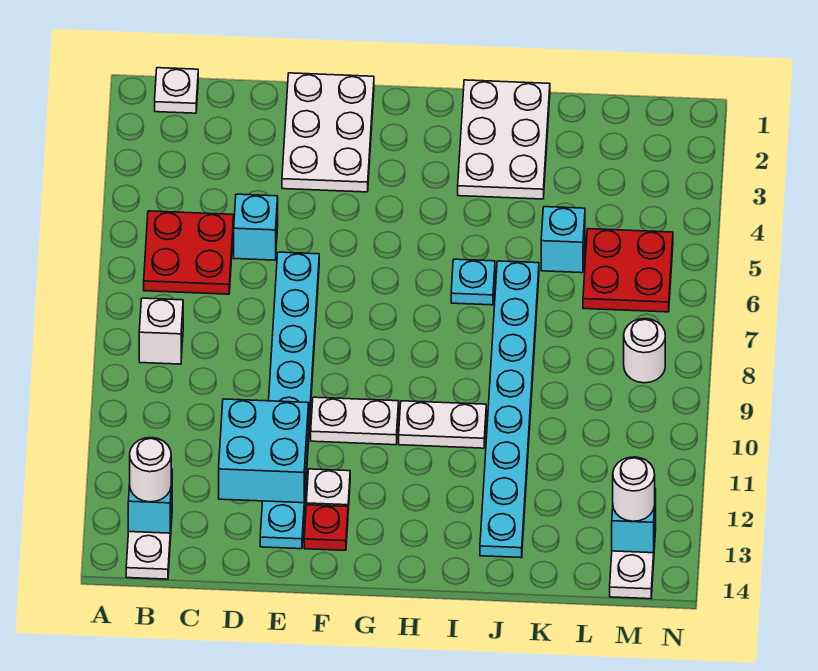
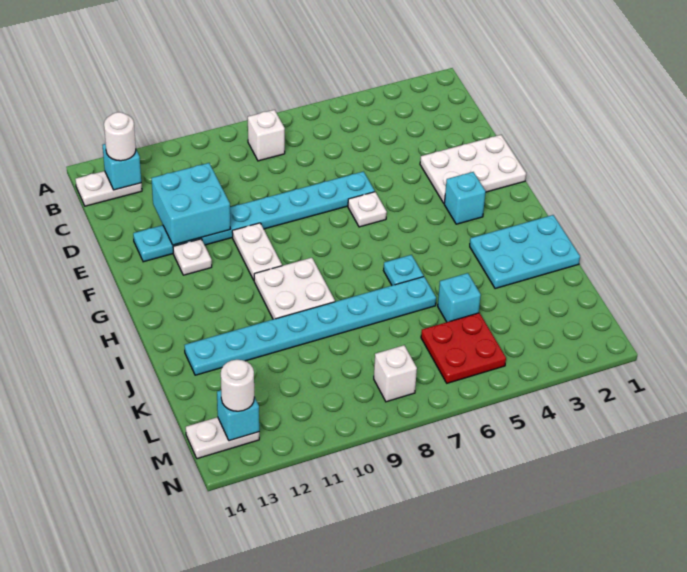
white 1x1 plate [155,68,198,113] -> white 1x1 plate moved to [348,192,387,227]
red 2x2 plate [144,211,234,294] -> none
cyan 1x1 brick [234,194,278,260] -> cyan 1x1 brick moved to [444,172,486,224]
red 1x1 plate [304,505,348,550] -> none
white 1x2 plate [399,401,486,448] -> white 2x2 plate [254,258,335,319]
white 2x3 plate [458,80,550,199] -> cyan 2x3 plate [470,215,580,289]
white 1x1 round brick [624,319,665,383] -> white 1x1 brick [374,345,417,402]

